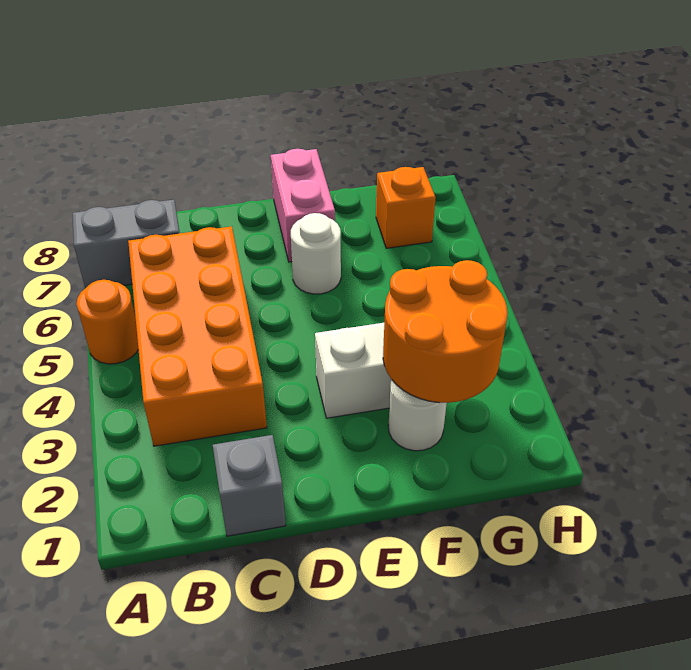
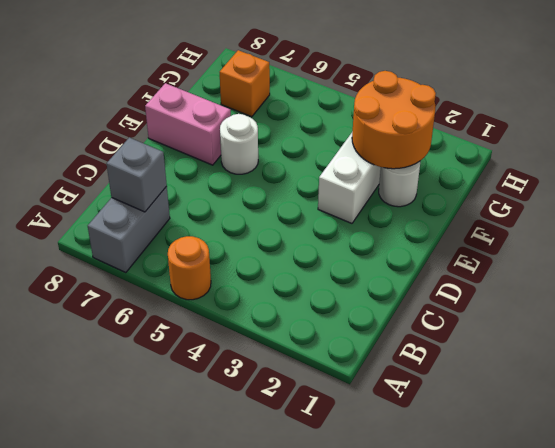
orange 2x4 brick [128,226,267,446] -> none
grey 1x1 brick [213,435,286,536] -> grey 1x1 brick moved to [107,138,167,212]

